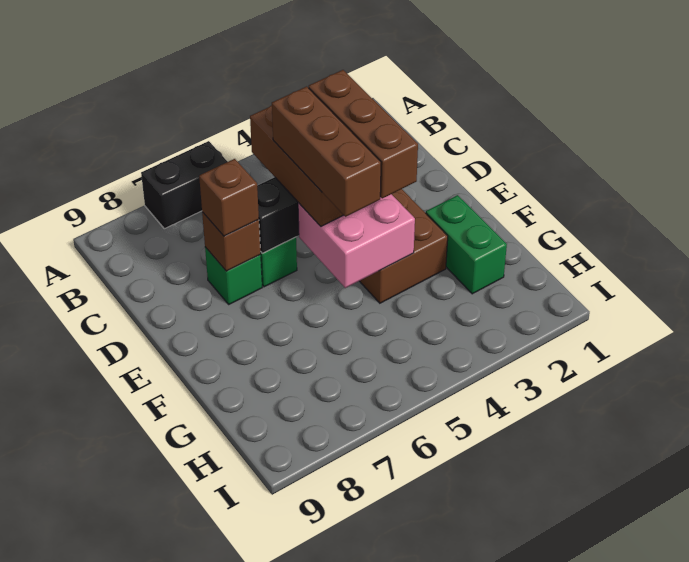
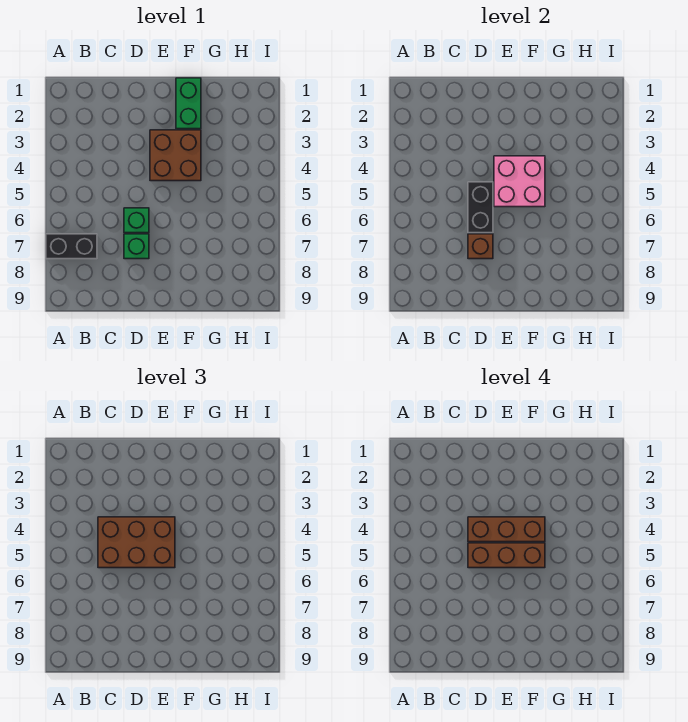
black 1x2 brick [141,141,228,229] -> black 1x2 brick turned to [46,234,97,259]
brown 1x1 brick [199,159,259,236] -> none
green 1x2 brick [426,195,507,294] -> green 1x2 brick turned to [176,78,201,129]

